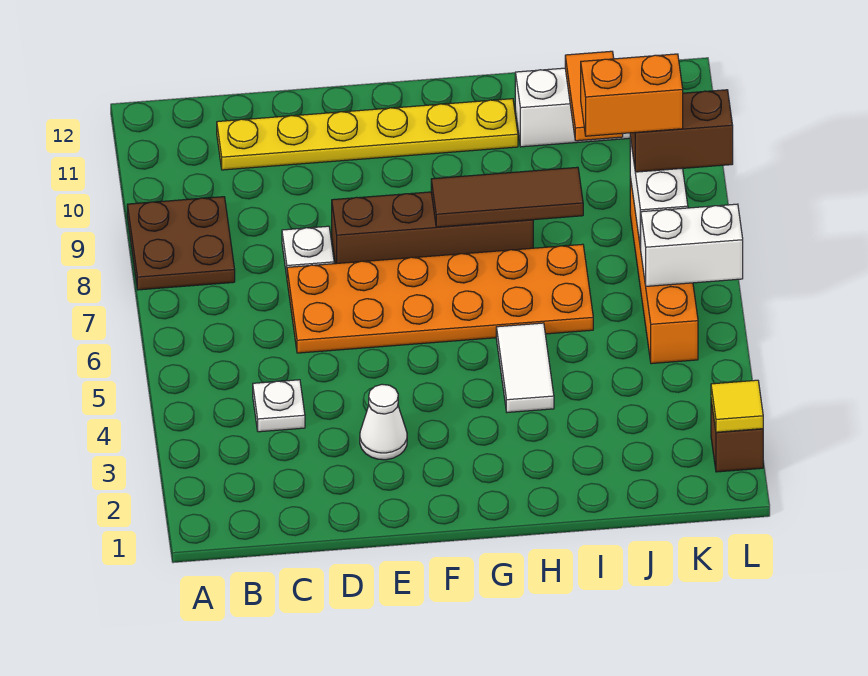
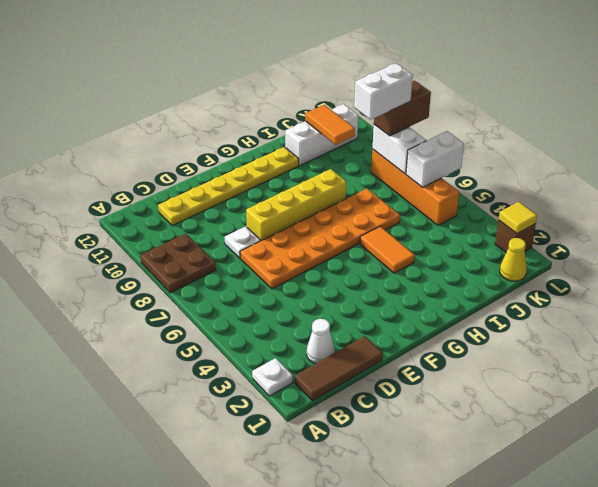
white 1x1 plate [253,380,305,432] -> white 1x1 plate moved to [252,358,293,396]
white 1x1 cone [360,384,407,460] -> white 1x1 cone moved to [307,319,335,364]
brown 1x4 brick [332,192,533,264] -> yellow 1x4 brick [246,169,346,241]
brown 1x3 tile [431,167,583,227] -> brown 1x3 tile moved to [295,336,383,401]
white 1x2 tile [496,323,554,412] -> orange 1x2 tile [360,226,415,273]
orange 1x2 brick [581,54,683,136] -> white 1x2 brick [354,63,413,120]
none -> yellow 1x1 cone [500,238,527,281]

